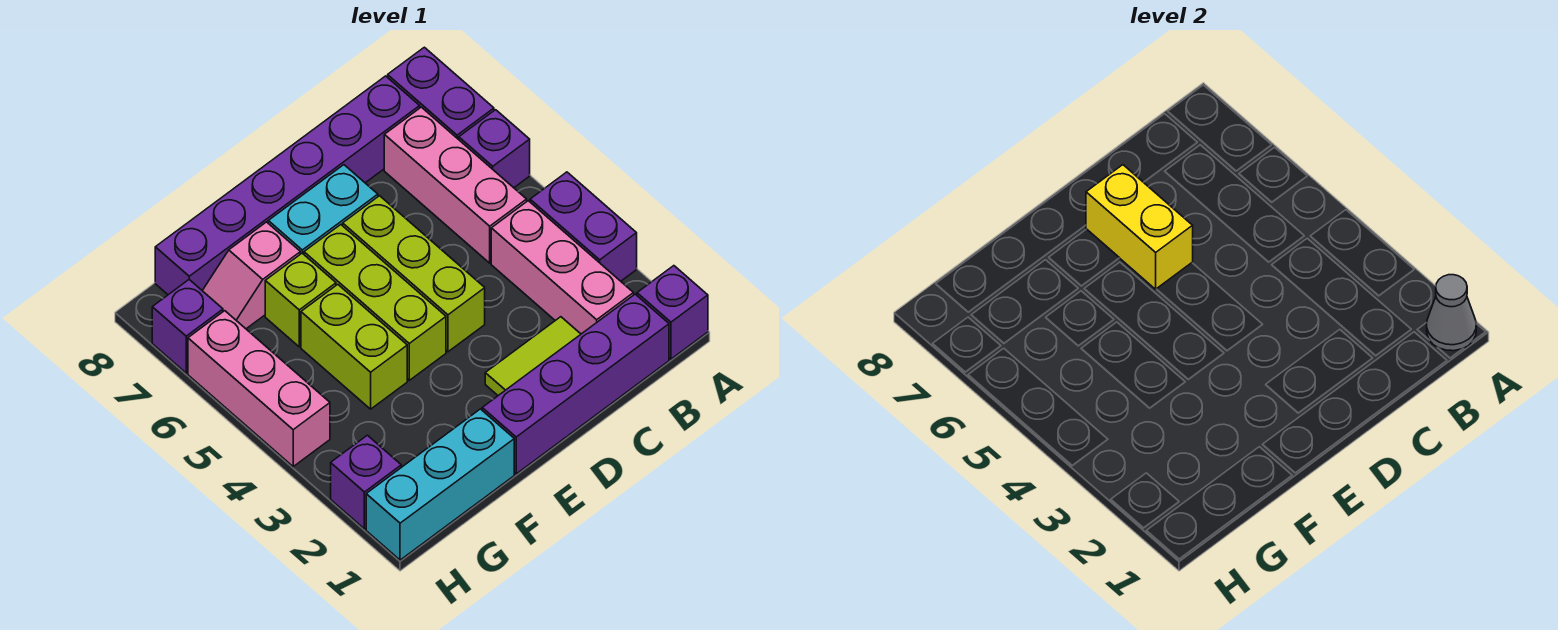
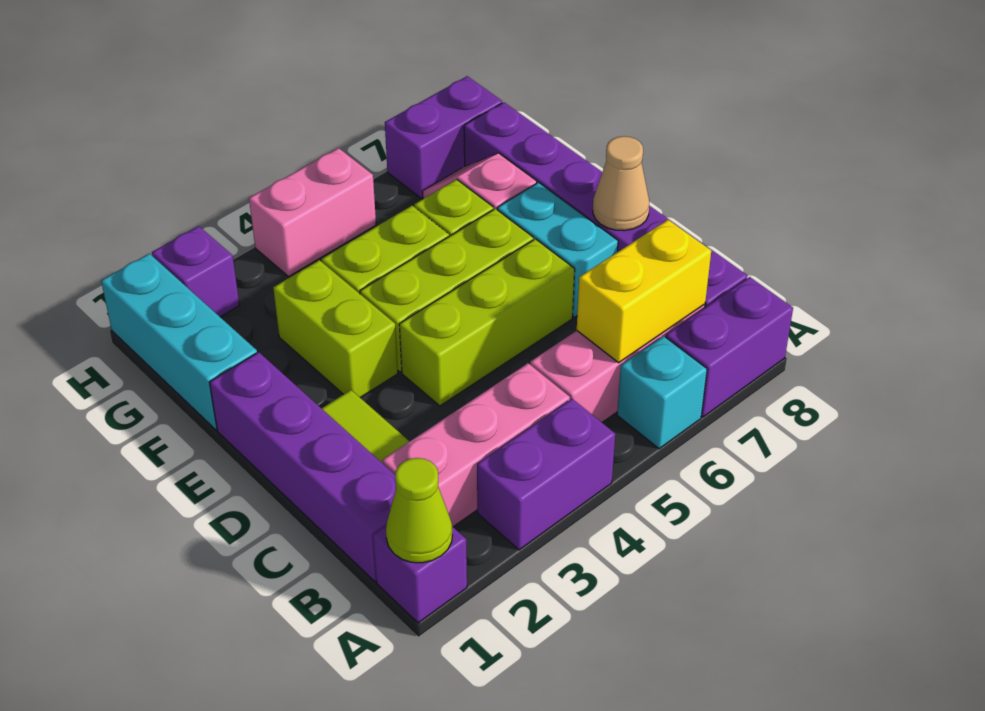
grey 1x1 cone [1427,275,1476,351] -> lime 1x1 cone [386,458,452,563]
purple 1x1 brick [459,110,530,188] -> cyan 1x1 brick [617,336,707,449]
yellow 1x2 brick [1086,165,1193,289] -> yellow 1x2 brick moved to [577,220,711,363]
none -> tan 1x1 cone [593,136,649,231]
none -> lime 1x2 brick [273,260,398,398]
pink 1x3 brick [188,311,330,467] -> pink 1x2 brick [249,148,376,276]
purple 1x1 brick [152,280,223,373] -> purple 1x2 brick [385,76,502,198]

